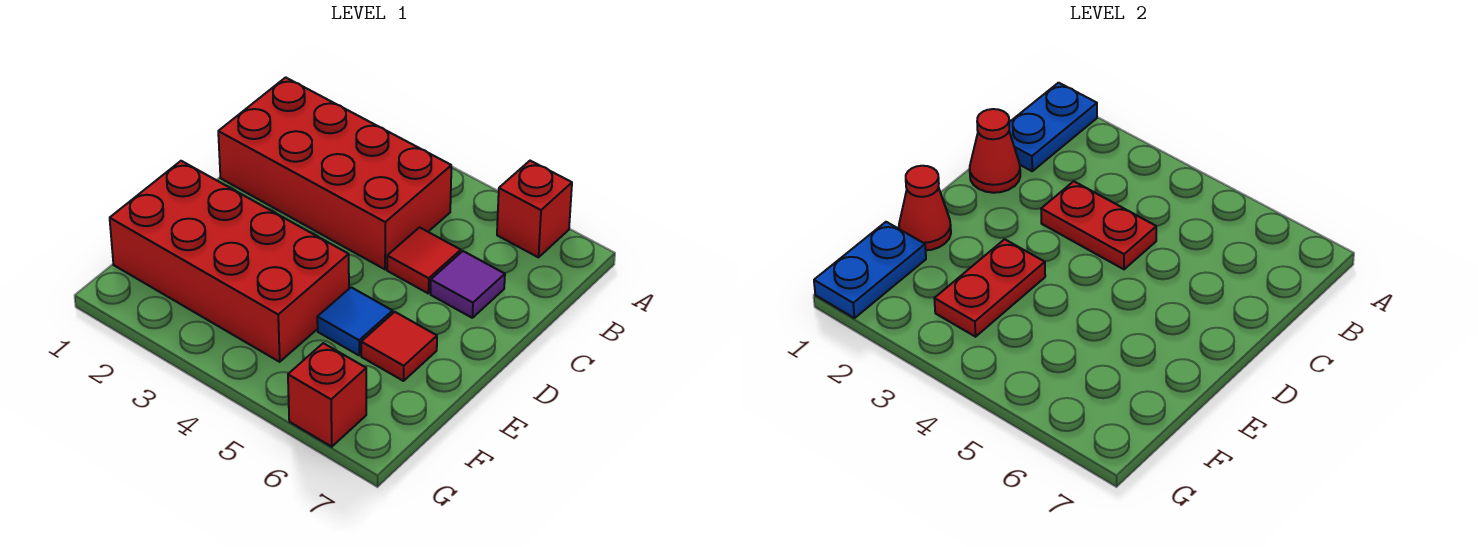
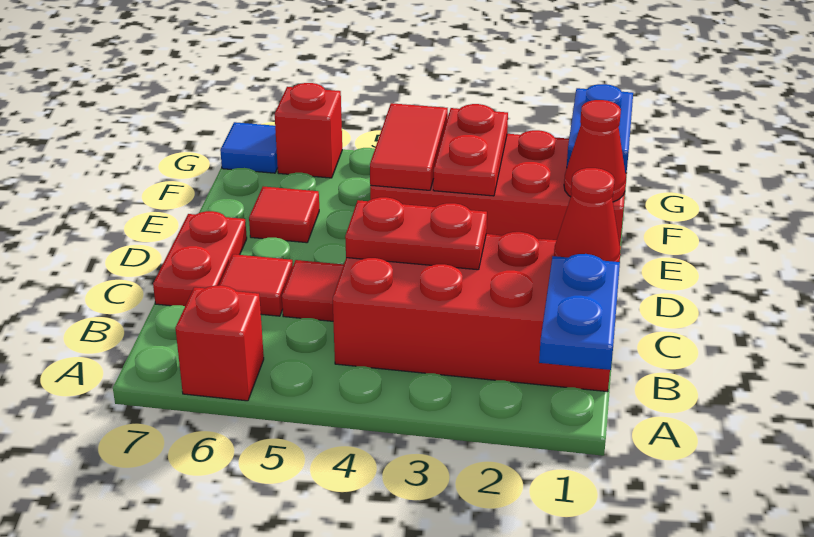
purple 1x1 tile [431,251,505,318] -> red 1x1 tile [219,254,293,316]
none -> red 1x2 plate [153,211,247,306]
none -> red 1x2 tile [370,103,448,190]
blue 1x1 tile [317,287,393,355] -> blue 1x1 tile moved to [220,122,278,173]

